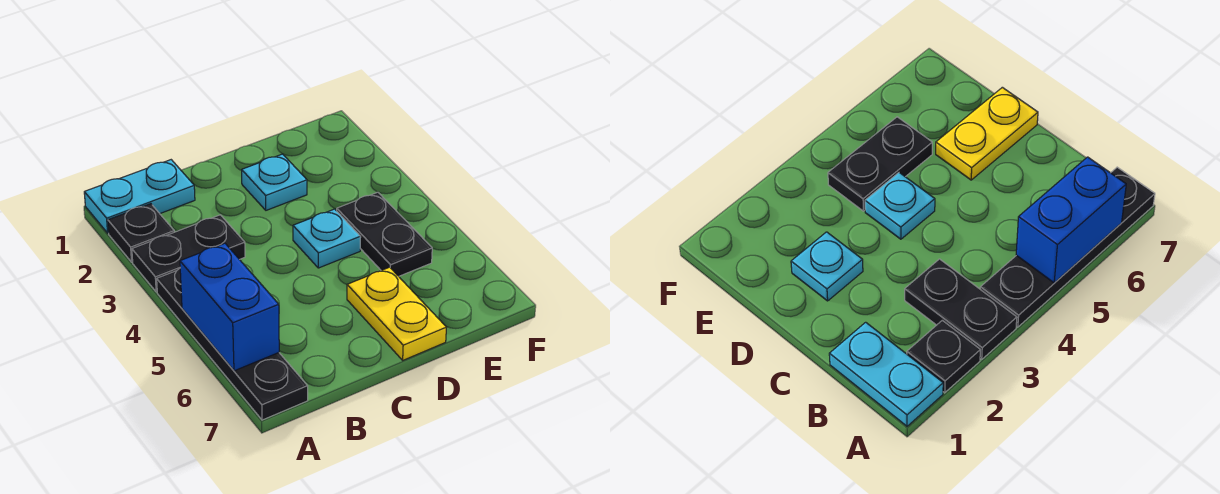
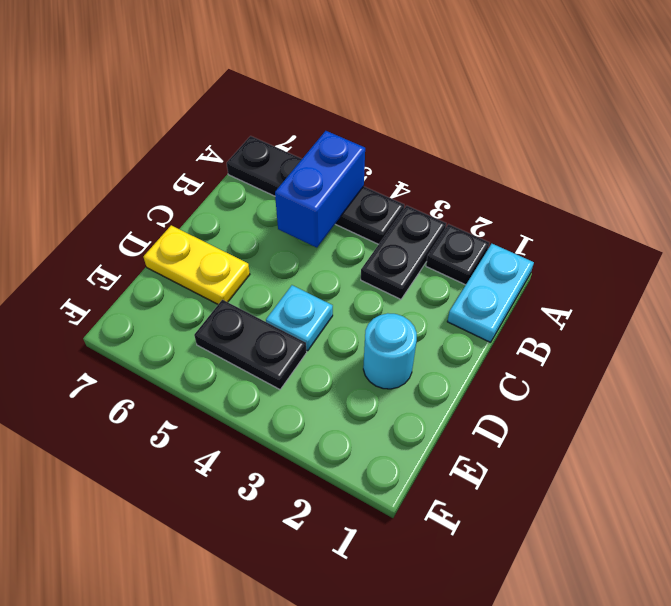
blue 1x2 brick [180,243,279,371] -> blue 1x2 brick turned to [275,131,365,248]
cyan 1x1 plate [242,154,307,210] -> cyan 1x1 round brick [363,313,417,389]

